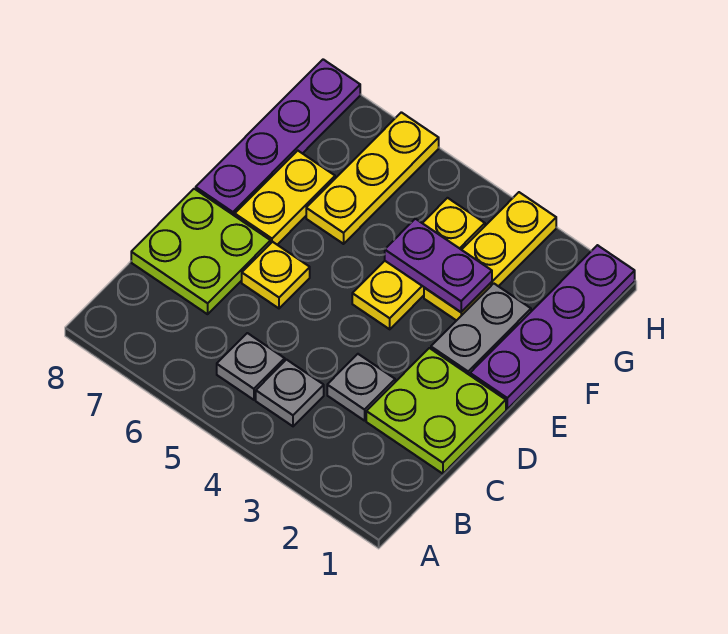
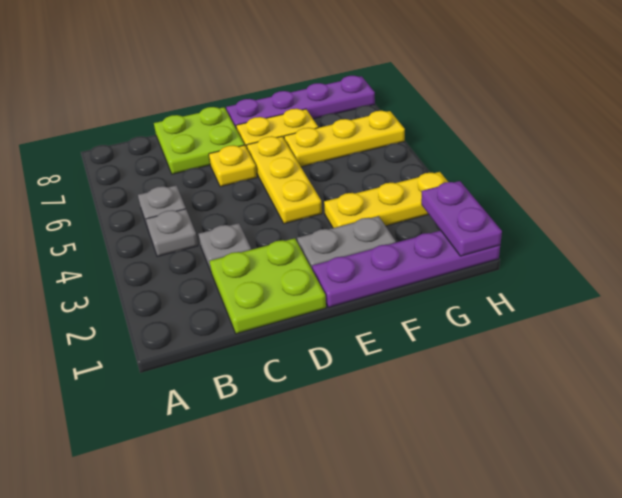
yellow 1x3 plate [352,198,485,329] -> yellow 1x3 plate turned to [247,136,322,224]
purple 1x2 plate [385,219,492,312] -> purple 1x2 plate moved to [421,181,502,256]

